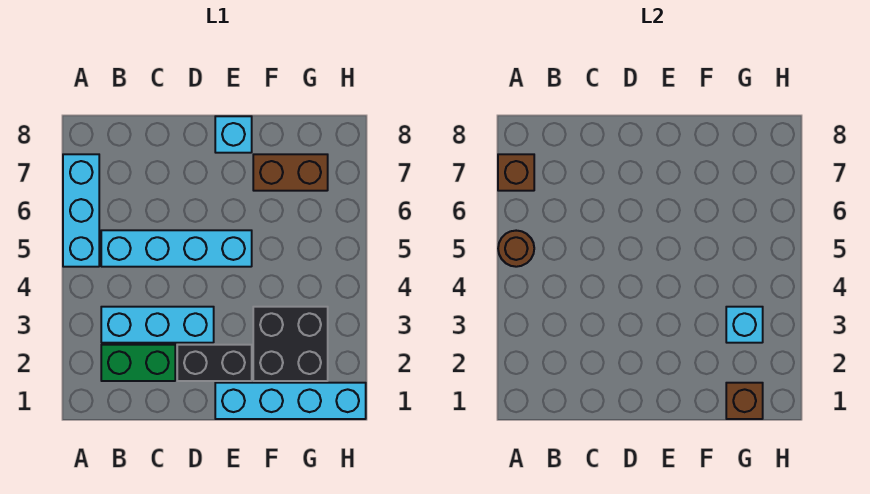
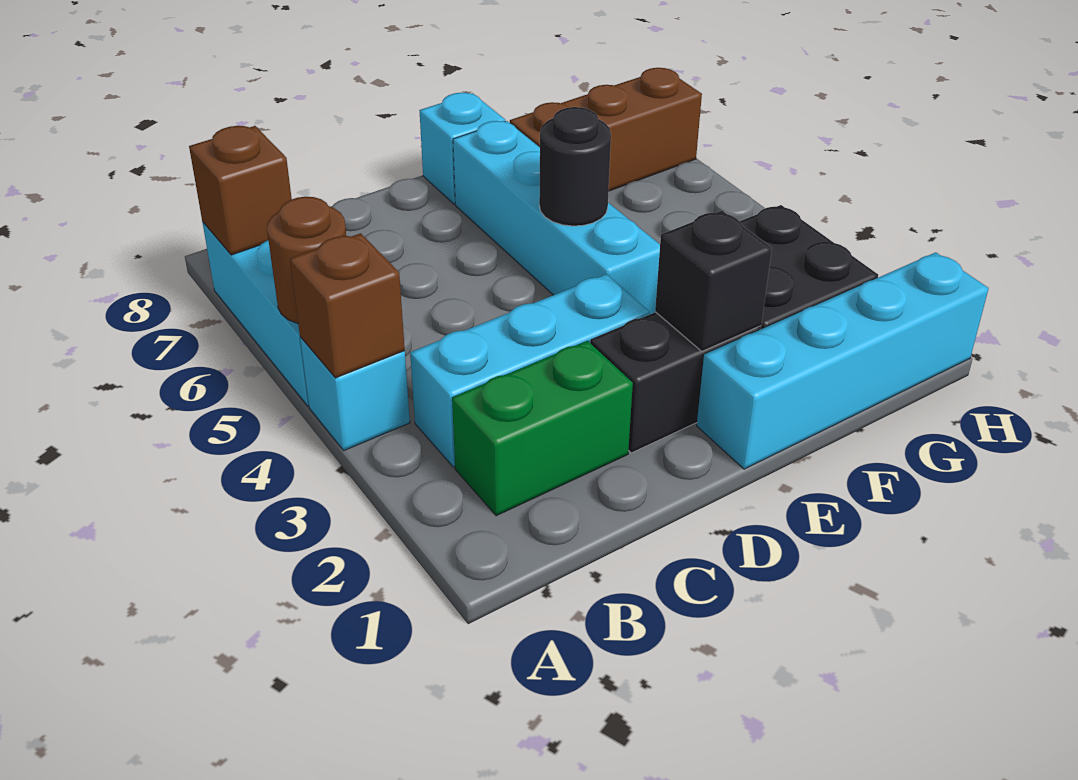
cyan 1x4 brick [101,230,252,267] -> cyan 1x4 brick turned to [453,121,660,314]
none -> black 1x1 brick [655,211,772,351]
none -> black 1x1 round brick [539,107,611,226]
brown 1x2 brick [253,154,328,191] -> brown 1x3 brick [510,68,702,191]
brown 1x1 brick [726,383,763,419] -> brown 1x1 brick moved to [290,233,405,378]
cyan 1x1 brick [726,307,763,343] -> cyan 1x1 brick moved to [300,337,410,450]

